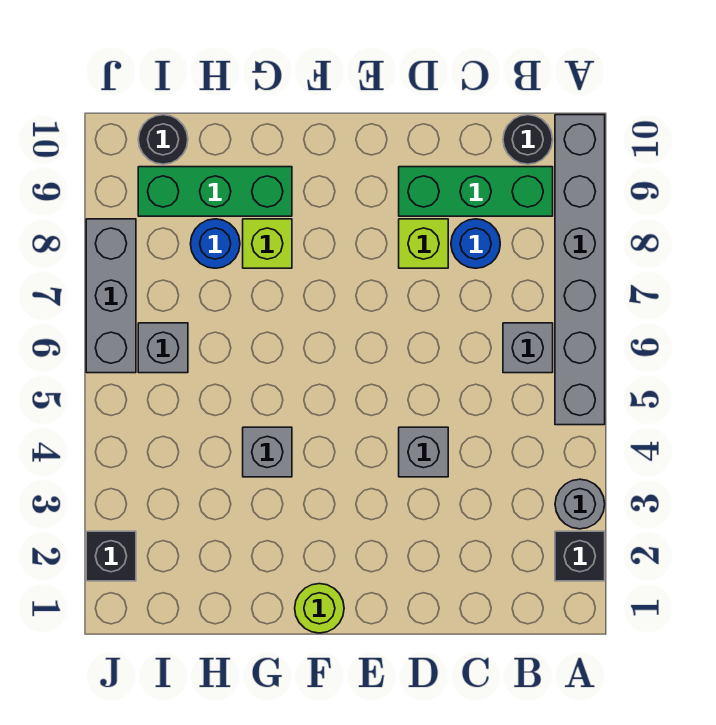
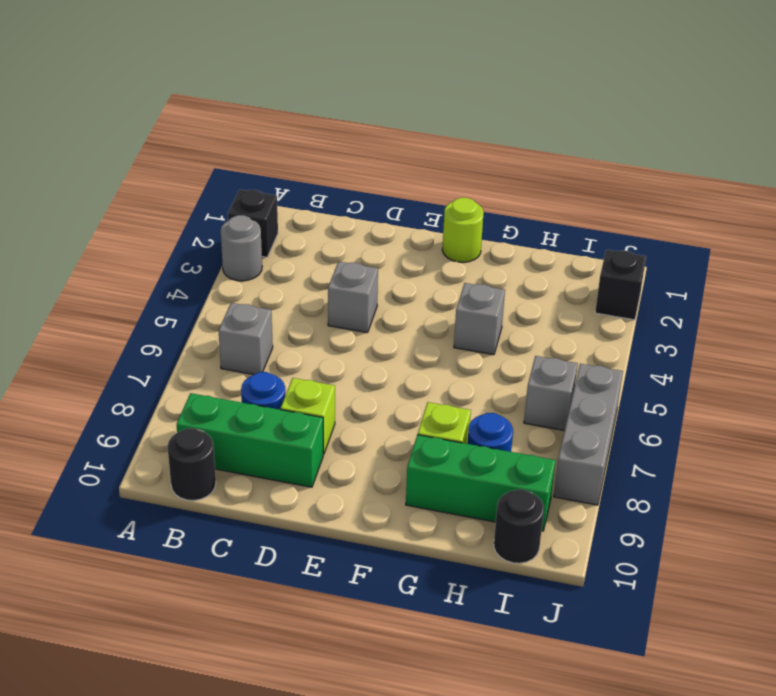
grey 1x6 brick [555,115,605,425] -> none

